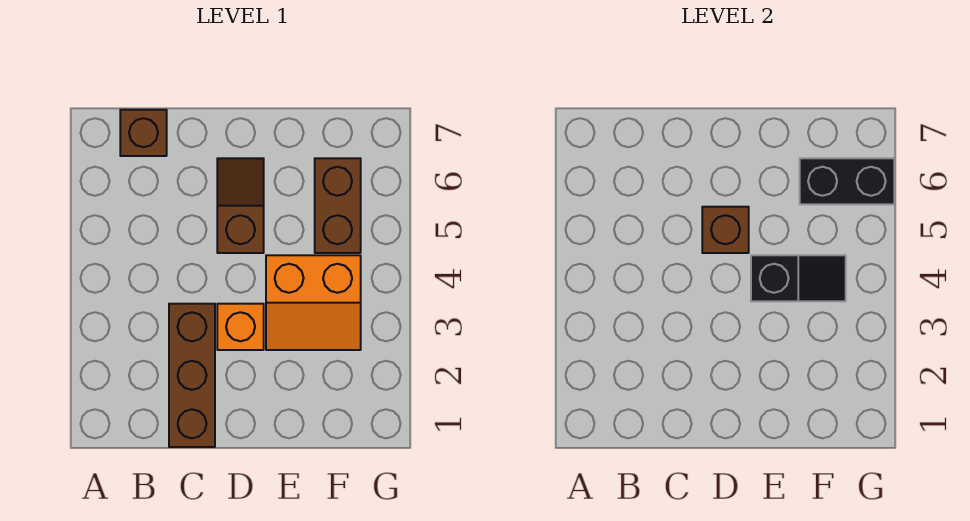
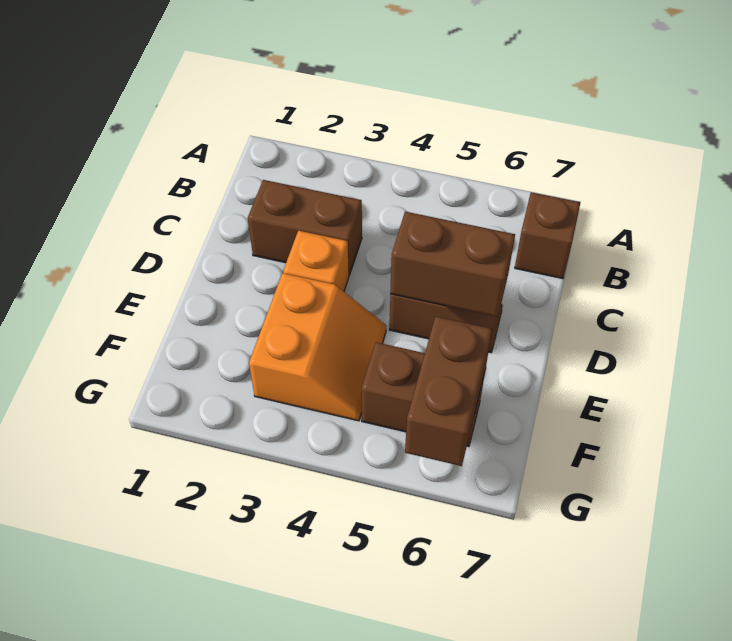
brown 1x3 brick [169,304,215,447] -> brown 1x2 brick [248,180,362,275]
brown 1x1 brick [702,207,749,253] -> brown 1x2 brick [390,212,515,317]
orange 2x2 slope [266,255,361,350] -> orange 2x2 slope turned to [249,273,386,421]
black 1x2 slope [751,255,846,301] -> none
black 1x2 brick [800,158,894,204] -> brown 1x2 brick [405,316,492,466]

